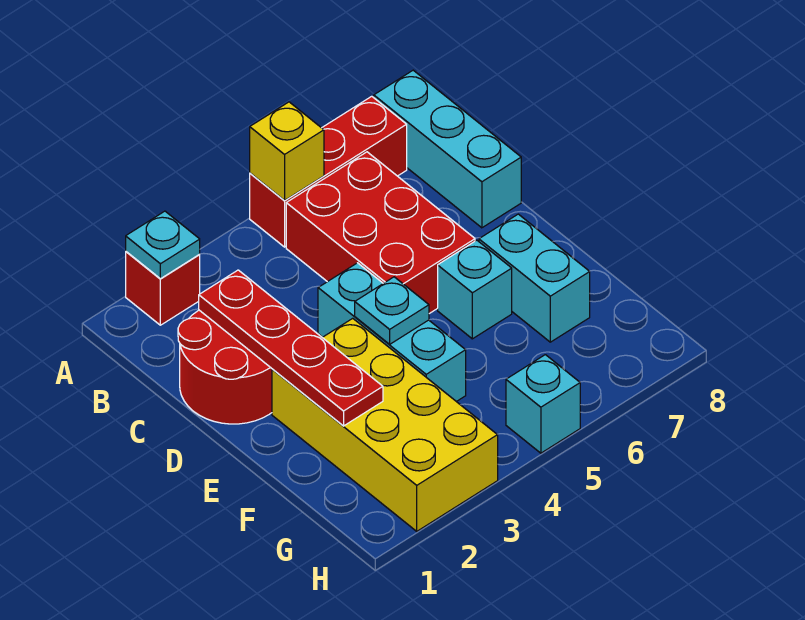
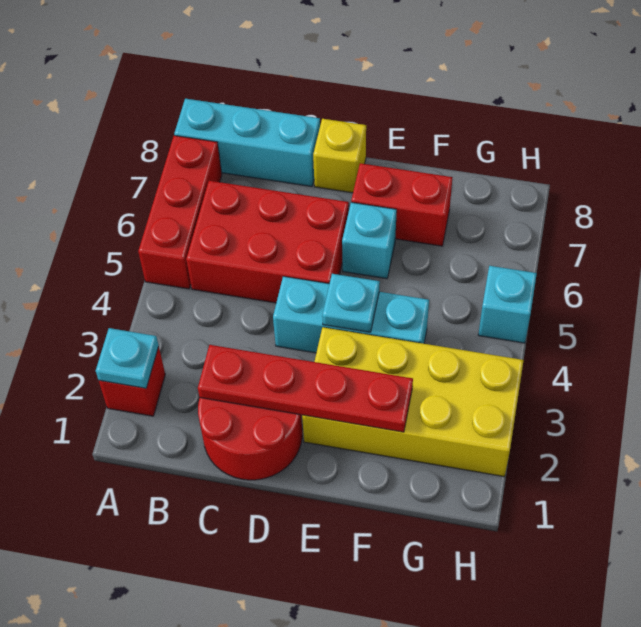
yellow 1x1 brick [250,102,324,200] -> yellow 1x1 brick moved to [313,119,366,193]
cyan 1x2 brick [479,214,590,342] -> red 1x2 brick [351,163,453,246]

